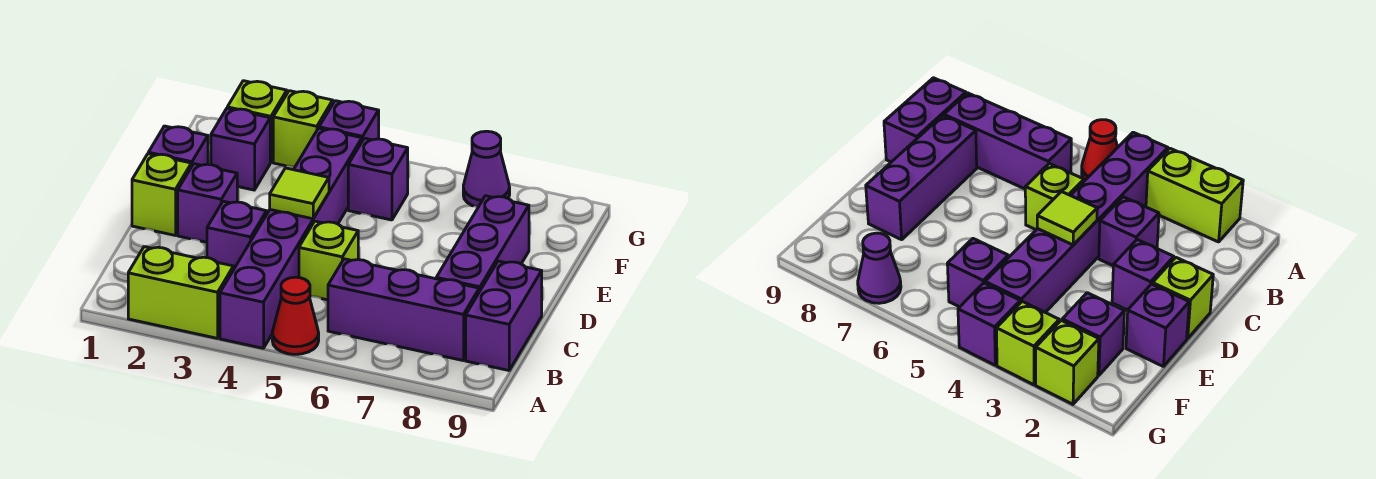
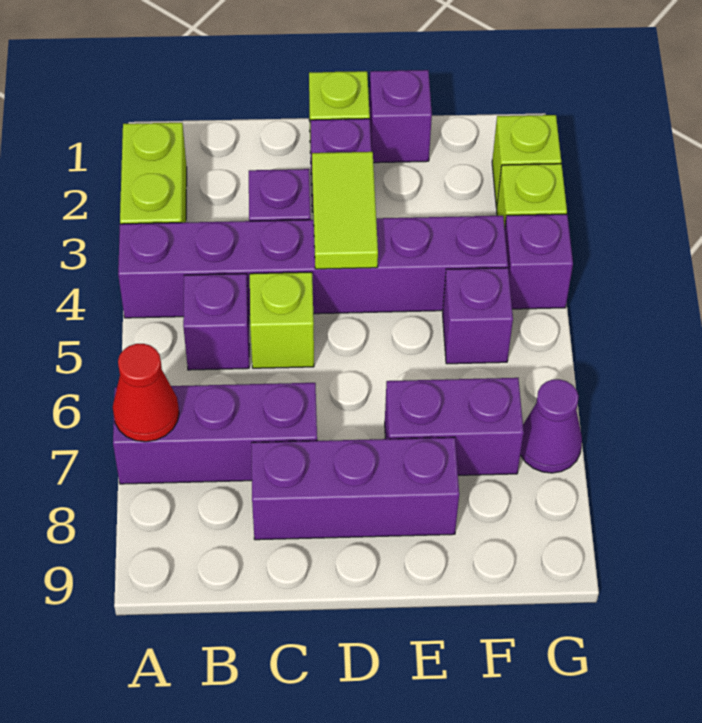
red 1x1 cone [272,277,319,354] -> red 1x1 cone moved to [113,344,179,442]
purple 1x3 brick [328,259,479,360] -> purple 1x3 brick turned to [113,383,317,484]
purple 1x2 brick [466,261,542,370] -> purple 1x2 brick moved to [385,378,524,475]
lime 1x1 tile [270,168,329,219] -> lime 1x2 tile [312,151,378,269]
purple 1x1 brick [211,108,270,190] -> purple 1x1 brick moved to [183,274,249,370]

